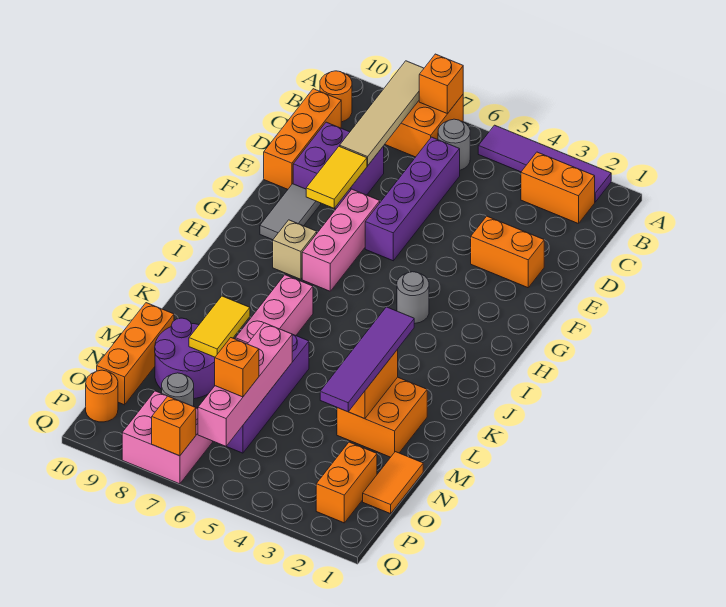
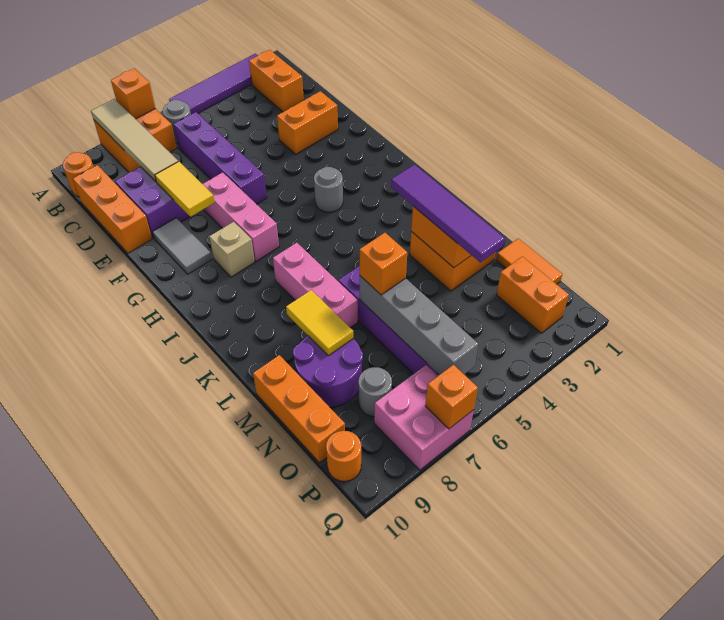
orange 1x2 brick [521,152,595,224] -> orange 1x2 brick turned to [249,50,304,112]
pink 1x4 brick [198,323,292,446] -> grey 1x4 brick [360,276,478,375]
orange 1x1 brick [215,338,259,397] -> orange 1x1 brick moved to [360,233,407,295]

